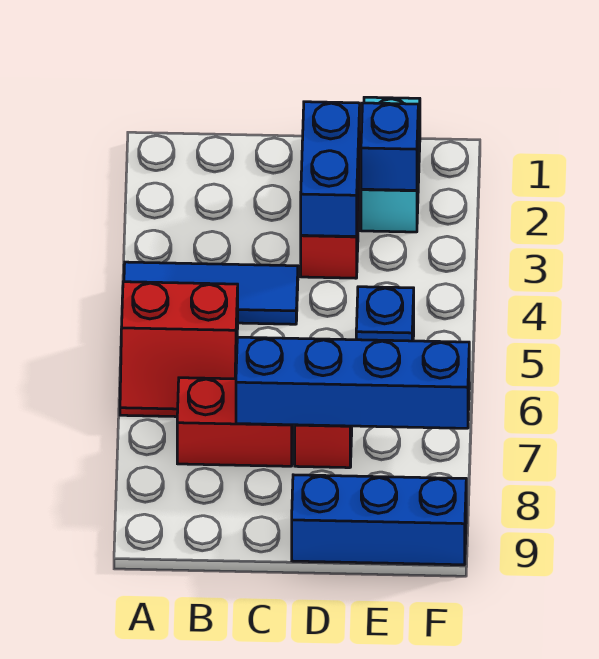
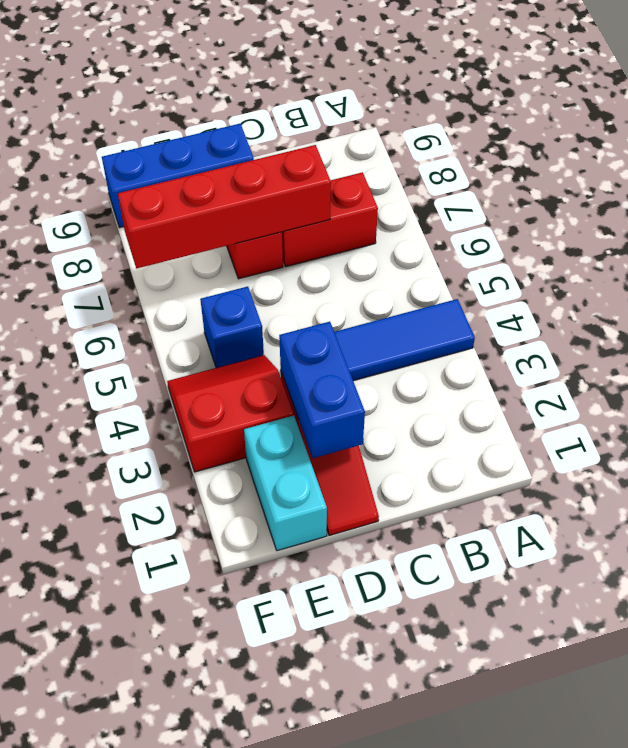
red 2x2 slope [120,282,238,417] -> red 2x2 slope moved to [167,355,293,472]
blue 1x4 brick [236,337,469,428] -> red 1x4 brick [118,145,331,268]
blue 1x1 brick [361,103,418,190] -> none

